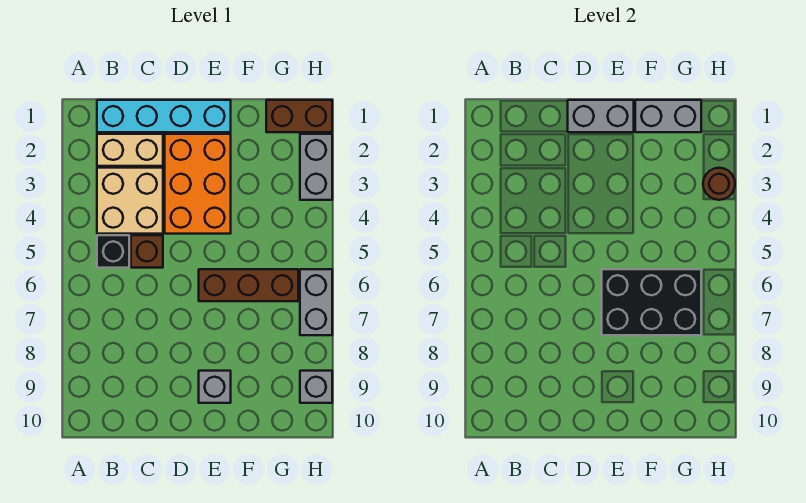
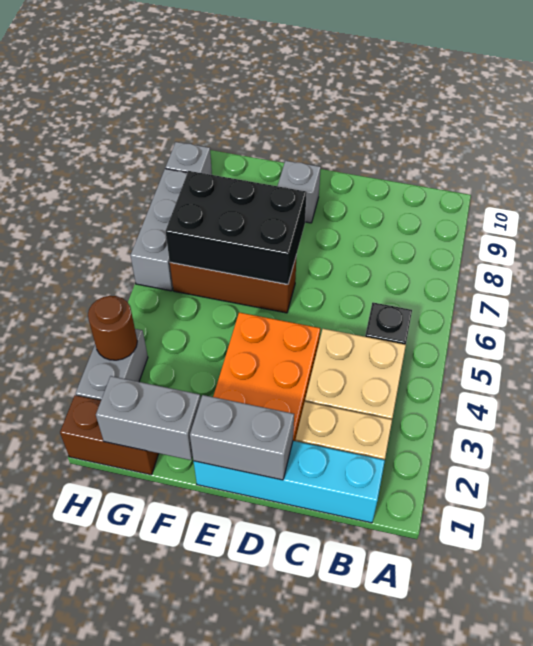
brown 1x1 brick [131,235,163,268] -> none
grey 1x2 brick [300,269,332,335] -> grey 1x3 brick [130,169,187,291]

